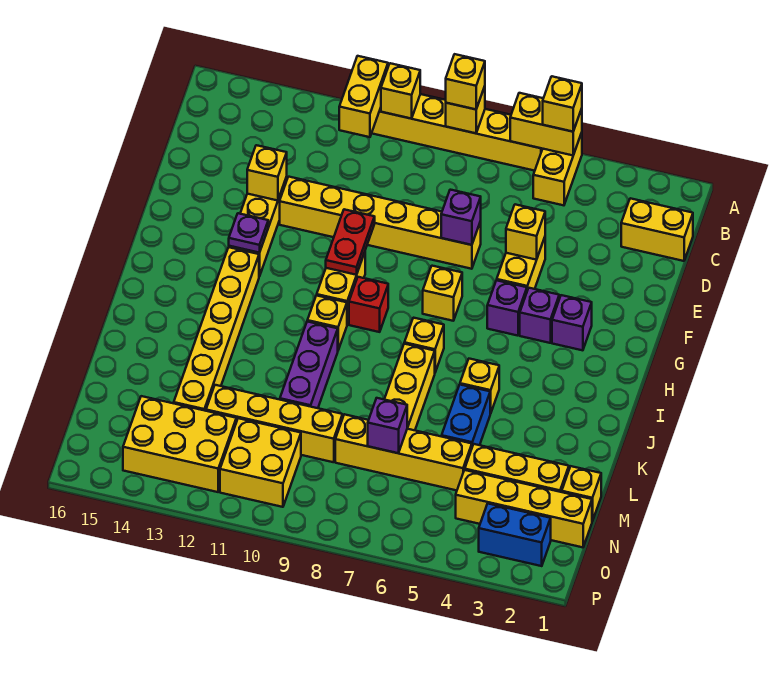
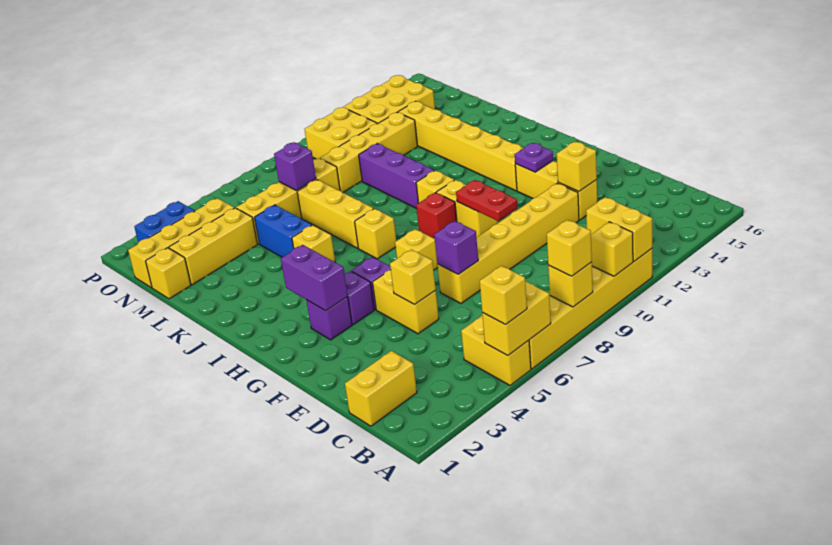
none -> purple 1x2 brick [281,245,348,311]

